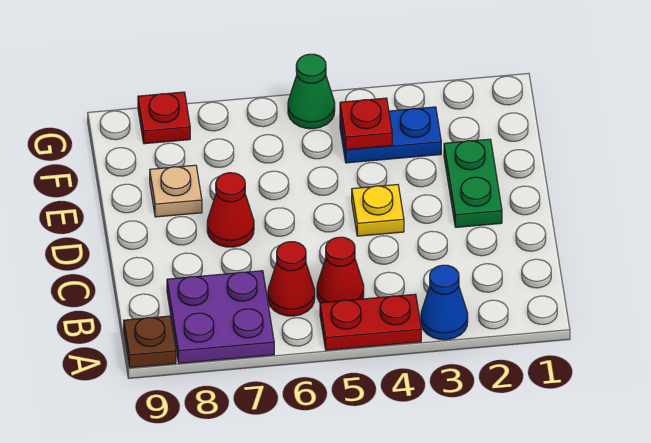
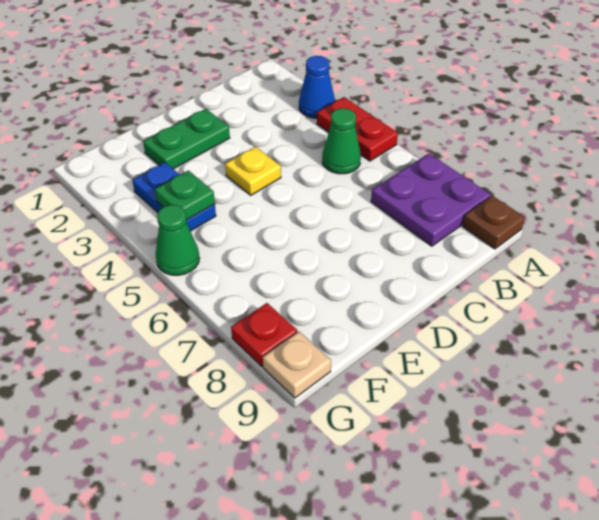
red 1x1 cone [317,237,364,303] -> green 1x1 cone [322,108,361,174]
red 1x1 cone [268,242,315,316] -> none
red 1x1 cone [207,173,254,247] -> none
tan 1x1 plate [150,165,202,217] -> tan 1x1 plate moved to [263,332,331,398]
red 1x1 plate [340,98,392,150] -> green 1x1 plate [155,171,215,220]

